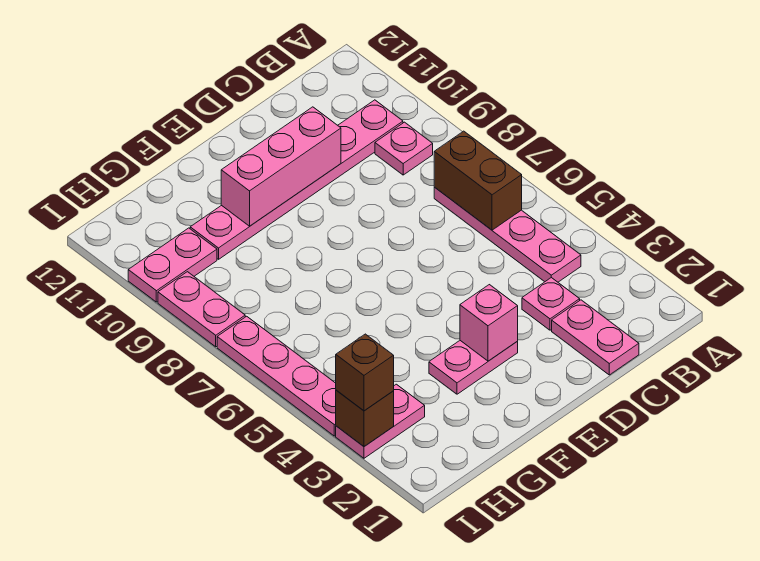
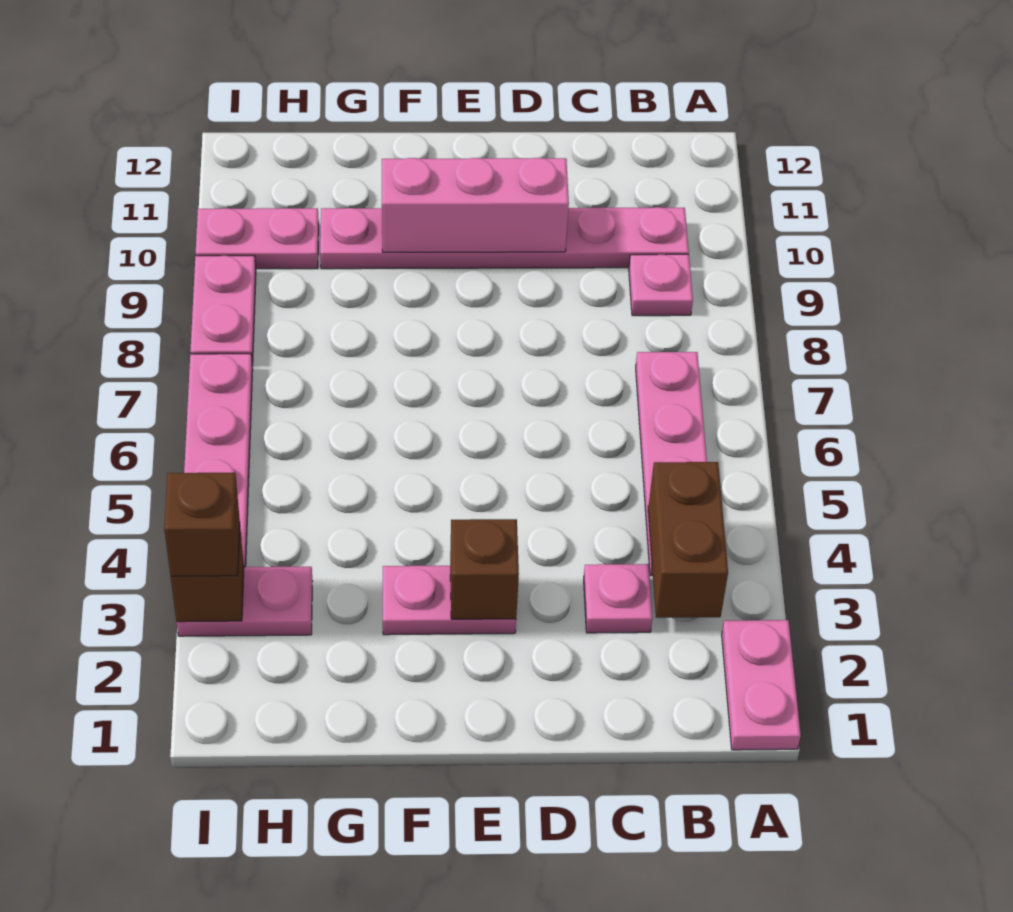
brown 1x2 brick [434,131,522,230] -> brown 1x2 brick moved to [648,462,728,618]
pink 1x2 plate [552,300,639,375] -> pink 1x2 plate moved to [722,620,801,750]
pink 1x1 brick [460,285,518,361] -> brown 1x1 brick [450,519,519,619]

